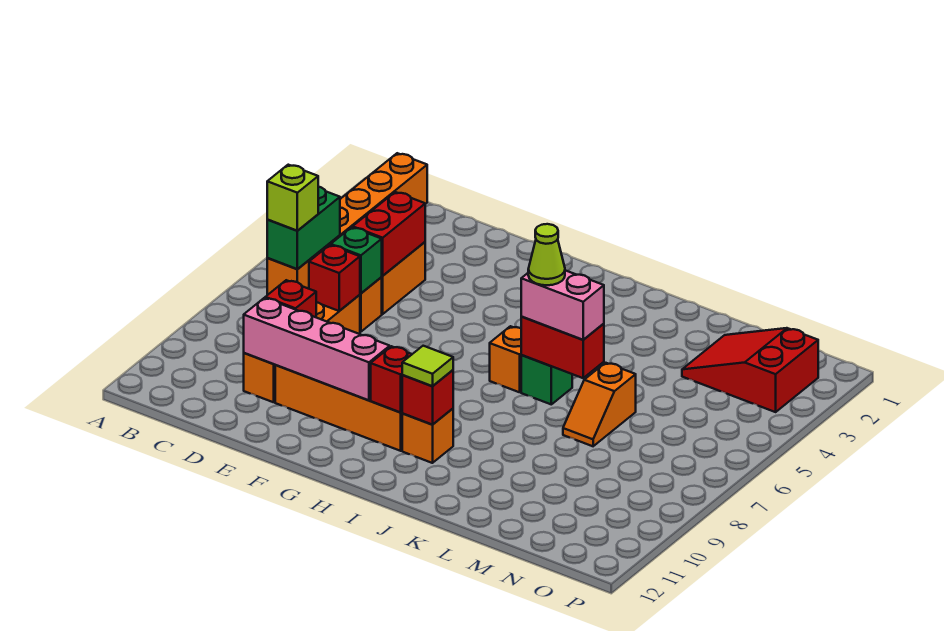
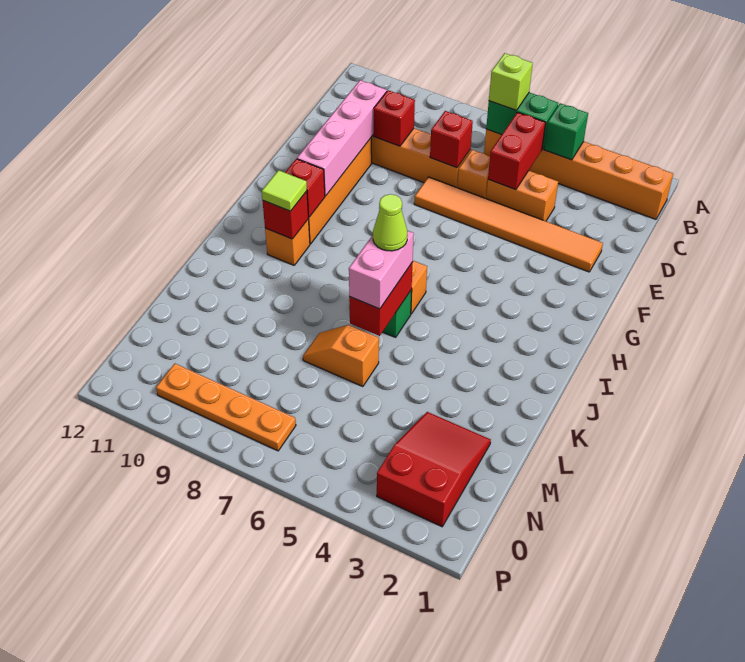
red 1x2 brick [353,192,425,276] -> red 1x2 brick turned to [488,112,546,190]
green 1x1 brick [331,227,382,293] -> green 1x1 brick moved to [544,103,588,160]
none -> orange 1x6 tile [414,177,603,272]
none -> orange 1x4 plate [156,364,296,451]

